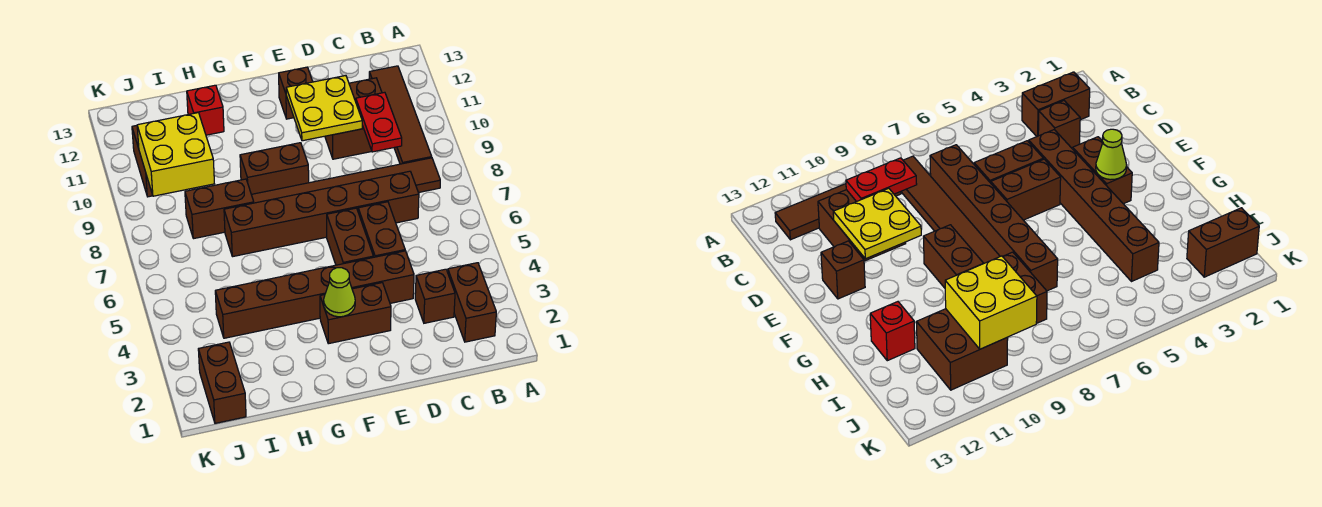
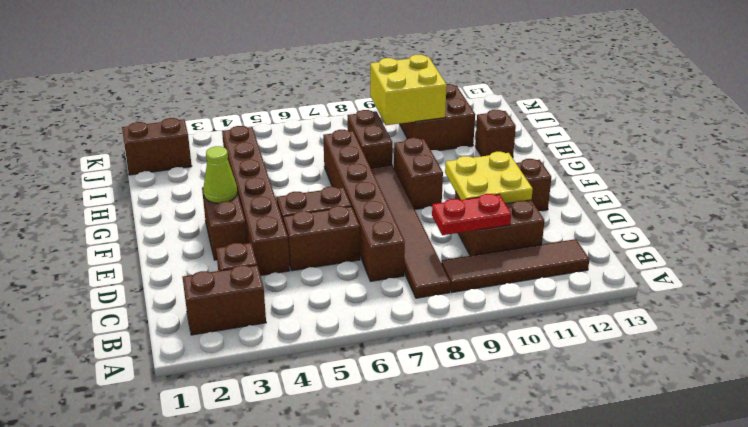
red 1x1 brick [187,85,224,135] -> brown 1x1 brick [475,110,516,158]

